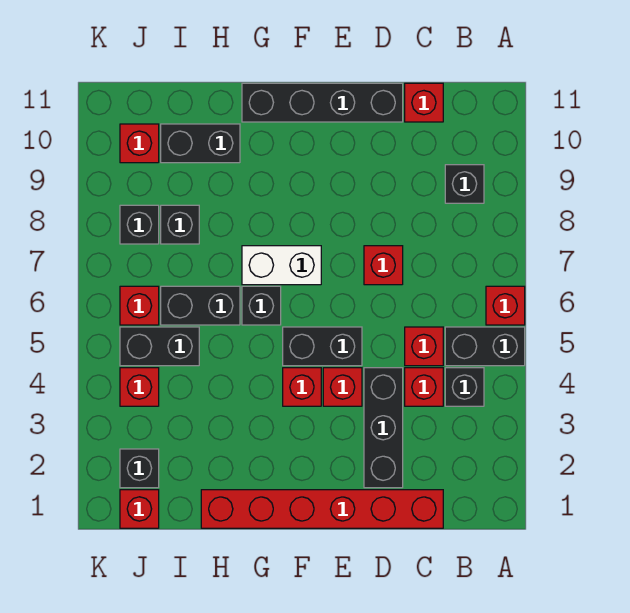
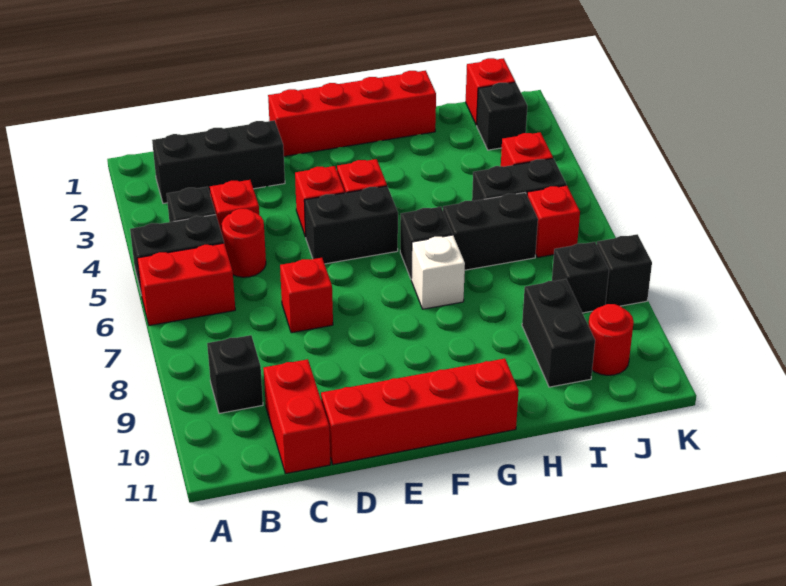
red 1x1 brick [486,286,525,325] -> red 1x2 brick [137,243,235,326]
red 1x6 brick [201,490,443,528] -> red 1x4 brick [268,71,436,156]
red 1x1 brick [405,327,443,366] -> red 1x1 round brick [222,209,266,277]
red 1x1 brick [405,83,443,122] -> red 1x2 brick [263,359,330,474]
black 1x3 brick [364,368,403,488] -> black 1x3 brick turned to [152,120,285,203]
black 1x4 brick [242,83,403,122] -> red 1x4 brick [321,359,519,464]
white 1x2 brick [242,246,321,285] -> white 1x1 brick [411,235,465,309]
black 1x2 brick [161,124,240,163] -> black 1x2 brick turned to [522,279,595,387]
black 1x1 brick [161,205,199,244] -> black 1x1 brick moved to [597,234,652,306]
red 1x1 brick [120,124,159,163] -> red 1x1 round brick [588,304,634,375]

